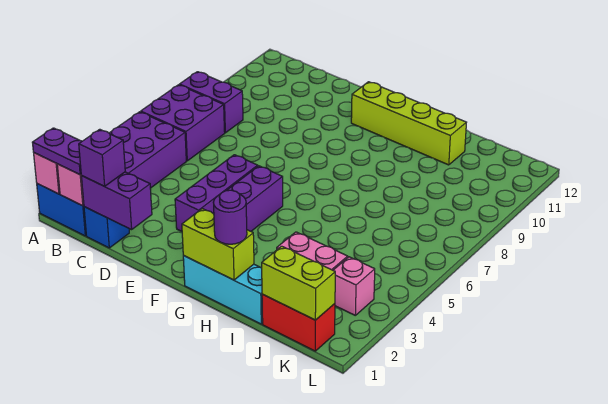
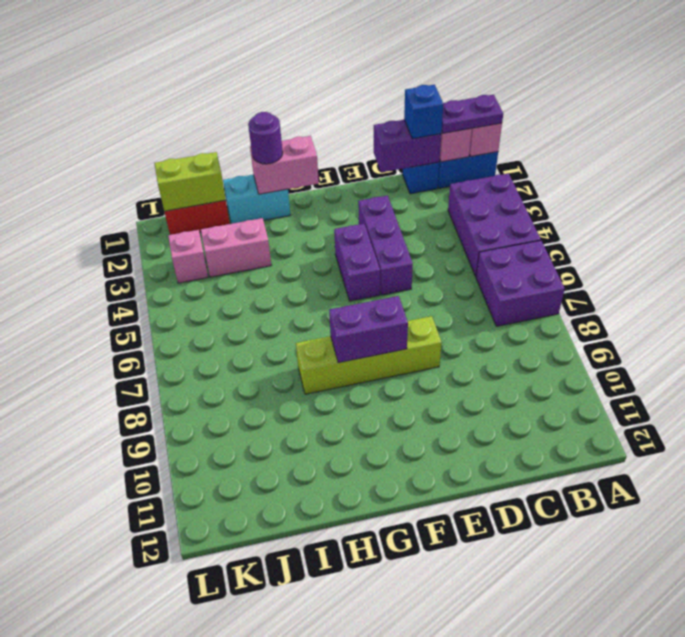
purple 1x2 brick [179,72,243,133] -> purple 1x2 brick moved to [329,296,408,363]
purple 1x1 brick [79,129,125,186] -> blue 1x1 brick [404,85,443,139]
lime 1x4 brick [351,82,466,165] -> lime 1x4 brick moved to [296,316,442,394]
cyan 1x3 brick [183,256,263,324] -> cyan 1x2 brick [223,174,290,224]
lime 1x2 brick [182,209,254,280] -> pink 1x2 brick [250,136,319,194]

